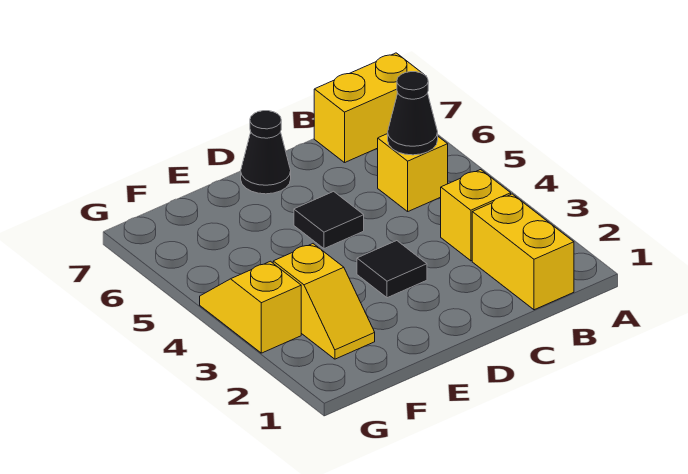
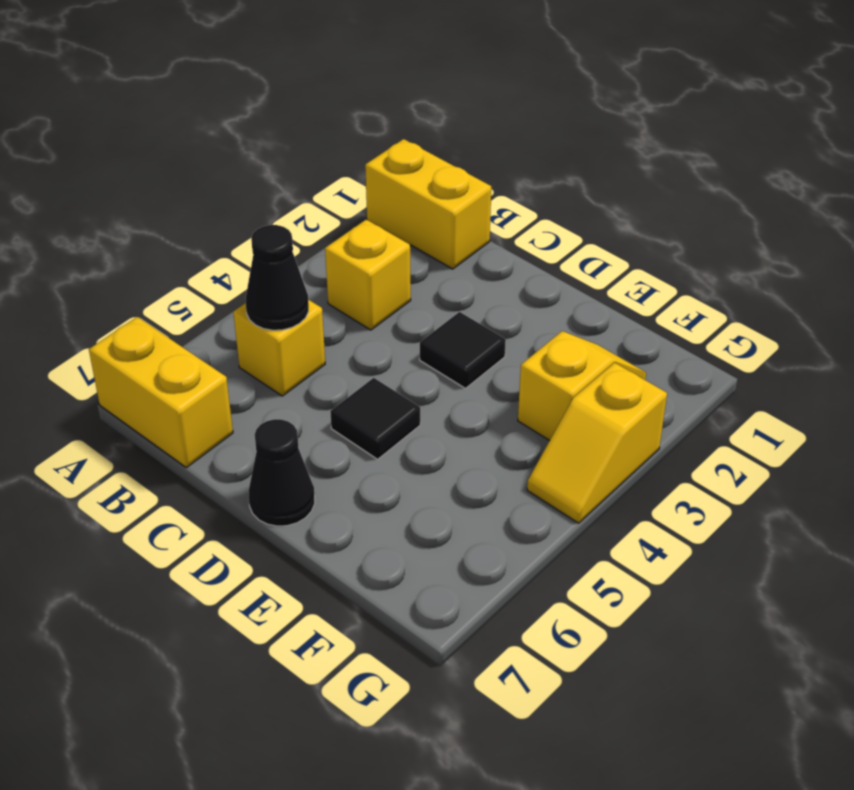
yellow 1x2 brick [472,194,574,310] -> yellow 1x2 brick turned to [365,139,491,269]

